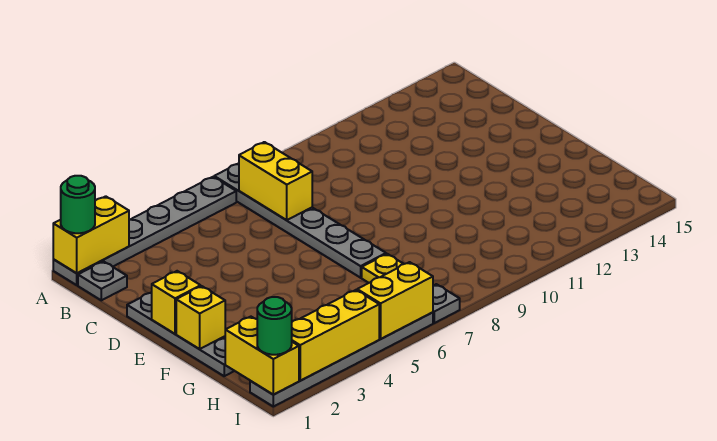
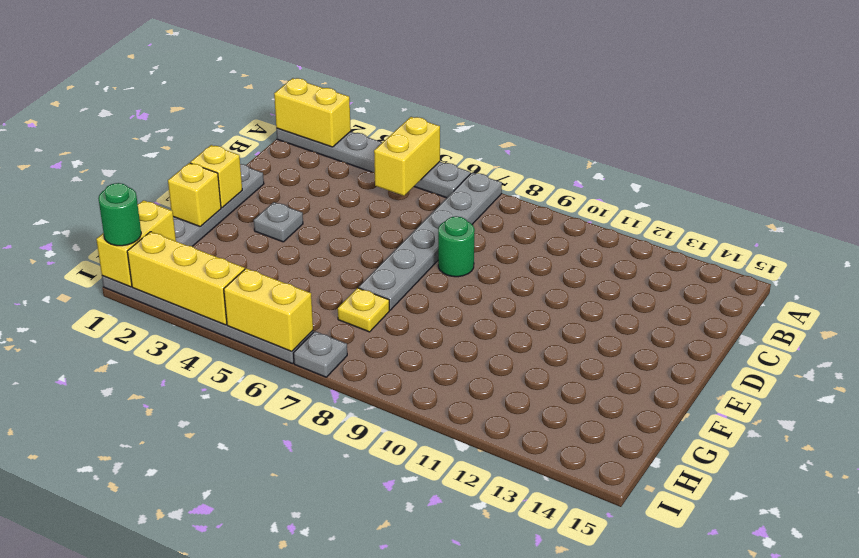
green 1x1 round brick [61,176,95,233] -> green 1x1 round brick moved to [438,216,475,277]
grey 1x1 plate [78,261,127,300] -> grey 1x1 plate moved to [254,202,303,242]
yellow 1x2 brick [239,142,312,220] -> yellow 1x2 brick moved to [374,117,440,196]

